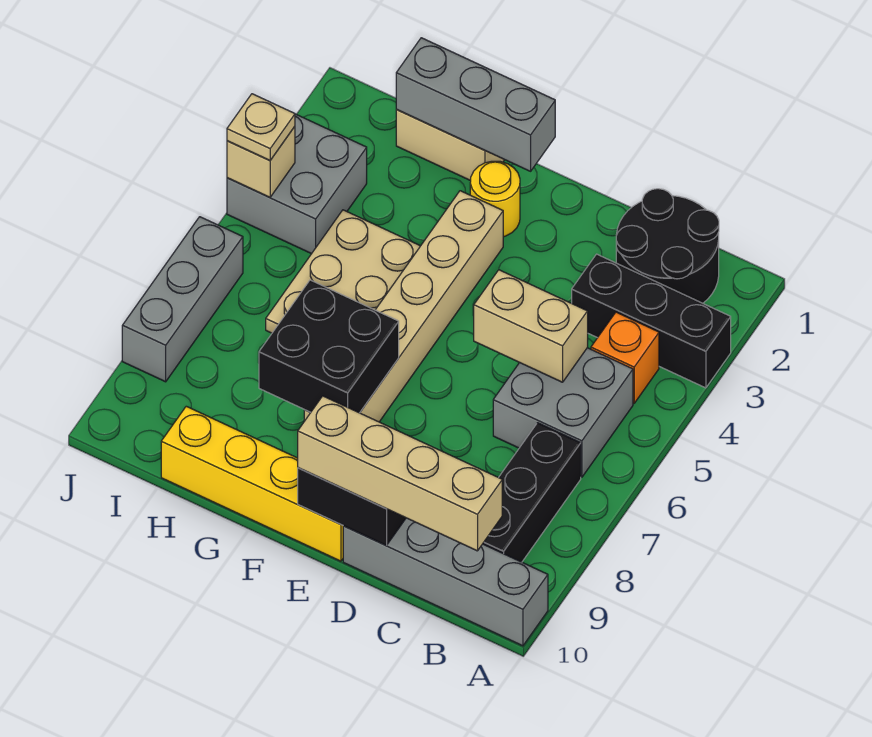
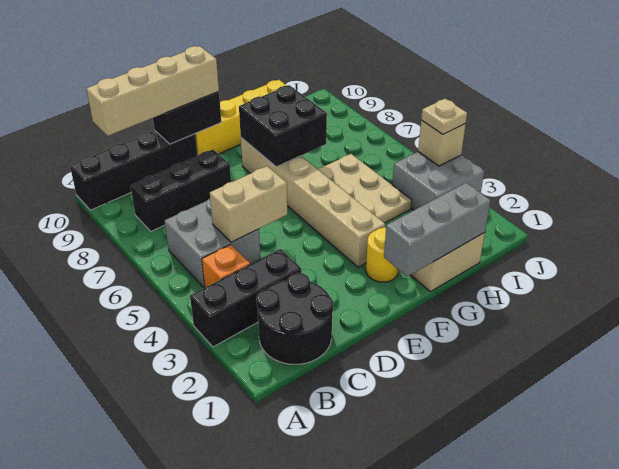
grey 1x4 brick [343,518,548,646] -> black 1x4 brick [70,130,198,210]
black 1x3 brick [483,423,581,562] -> black 1x3 brick turned to [130,150,231,231]
grey 1x3 brick [122,217,243,382] -> none

